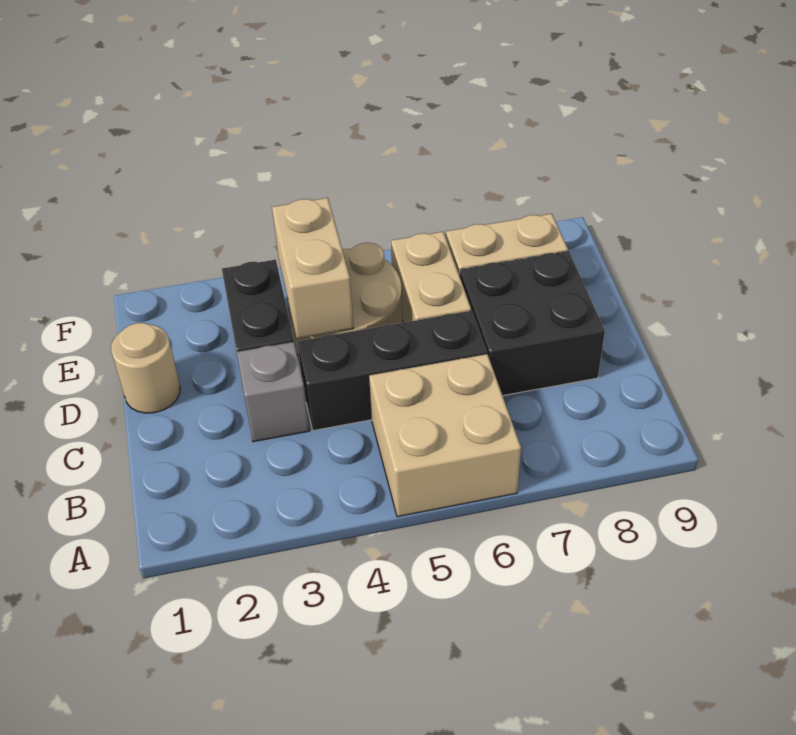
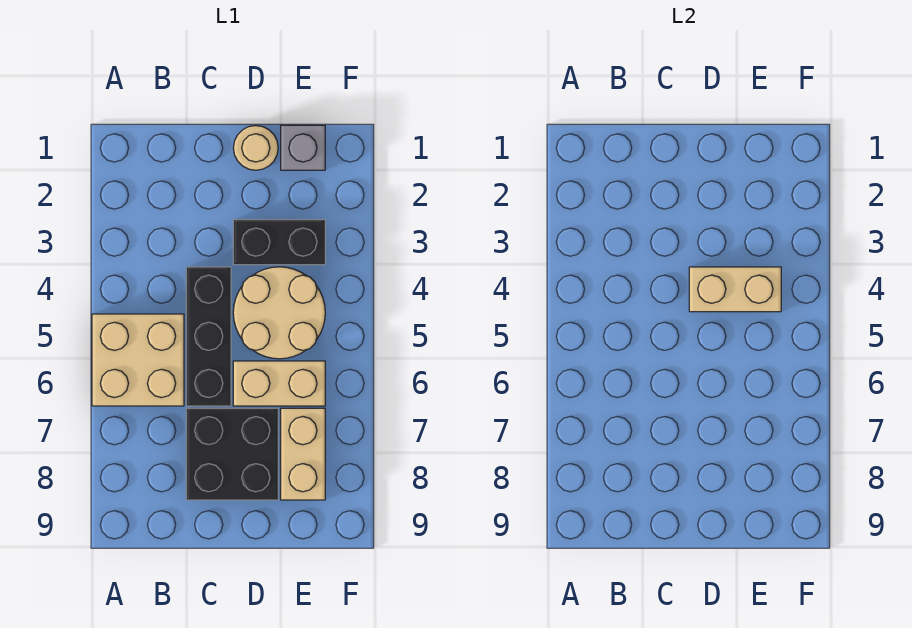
grey 1x1 brick [237,342,309,442] -> grey 1x1 brick moved to [281,125,325,170]

